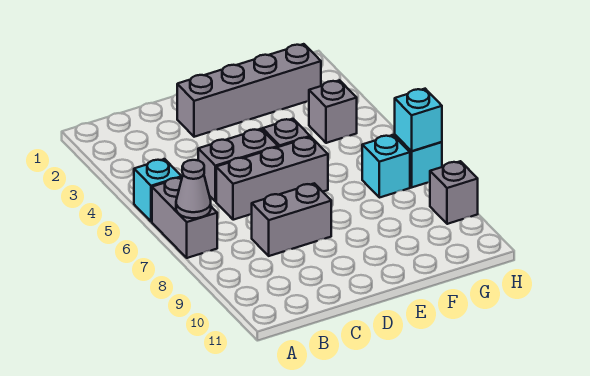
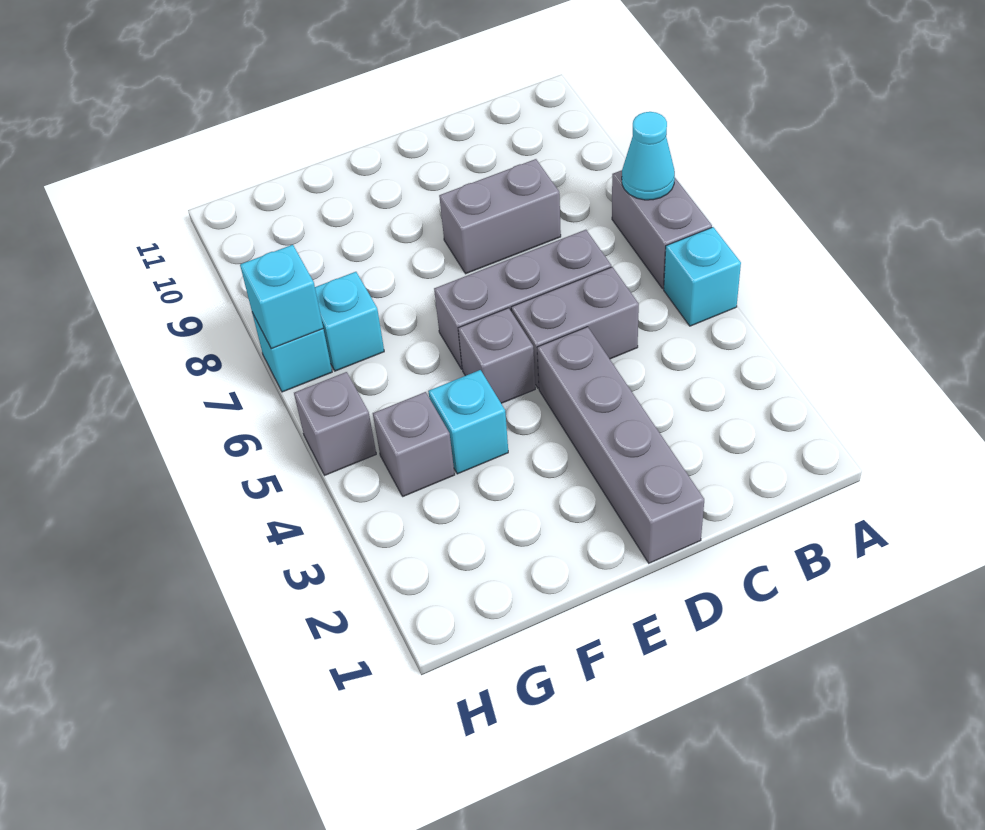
grey 1x1 cone [176,160,211,218] -> cyan 1x1 cone [622,112,675,200]
grey 1x4 brick [177,44,321,137] -> grey 1x4 brick turned to [537,327,704,563]
none -> cyan 1x1 brick [428,370,508,474]
grey 1x1 brick [430,161,478,224] -> grey 1x1 brick moved to [294,372,376,475]

